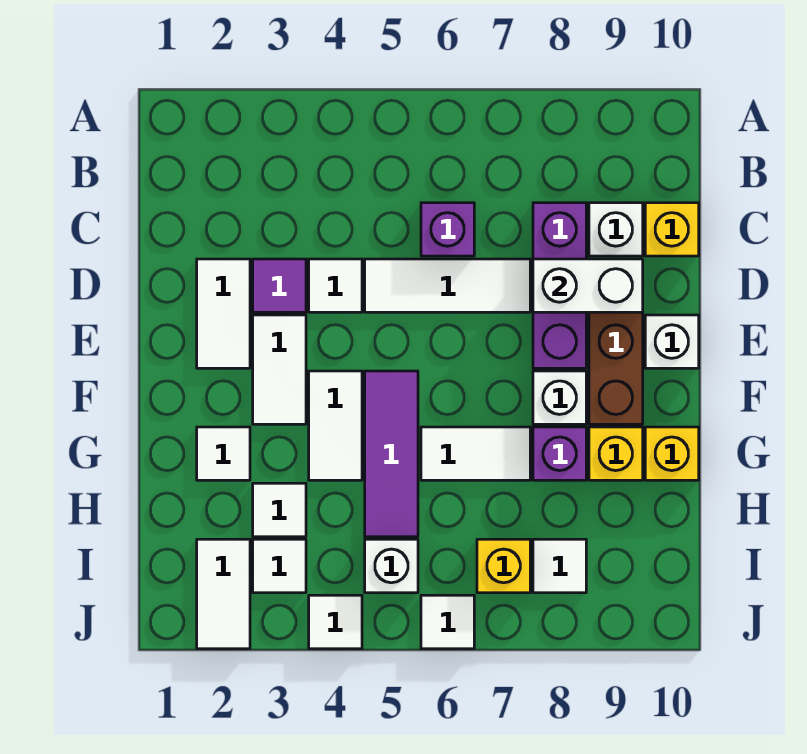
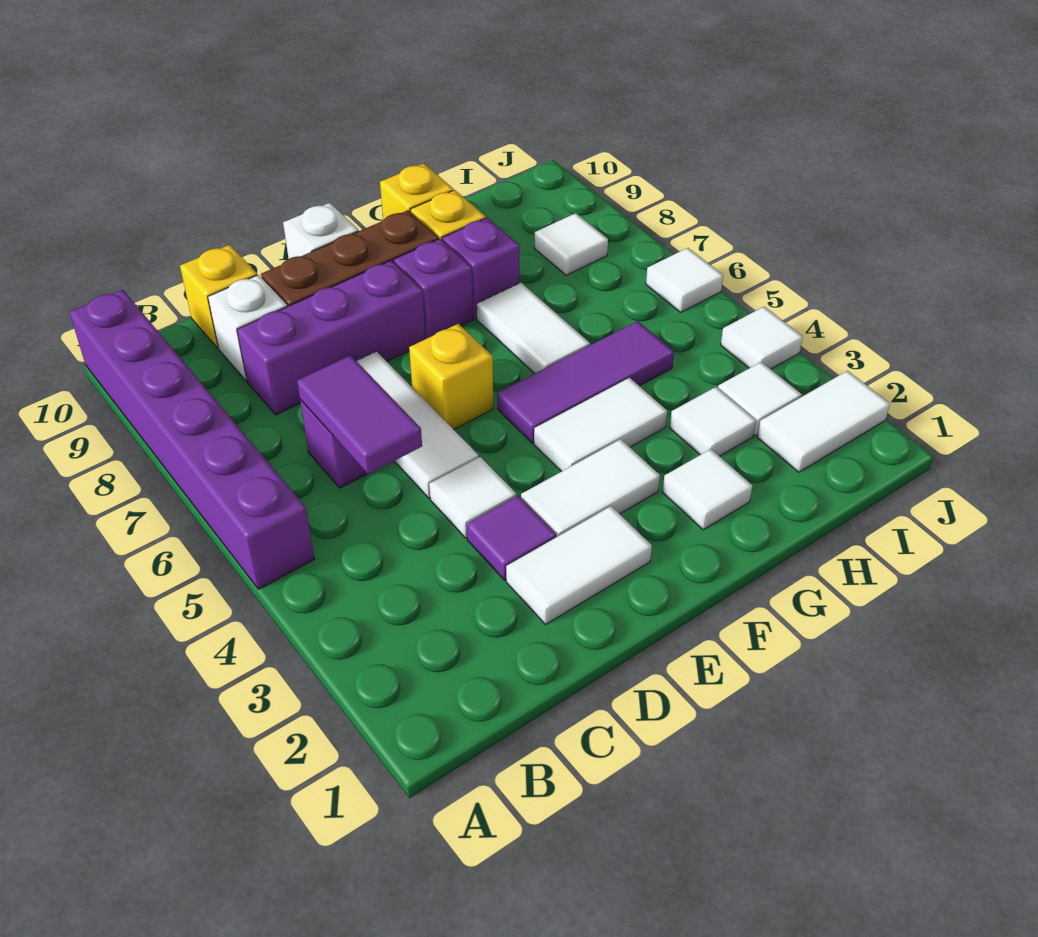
none -> purple 1x6 brick [70,290,314,589]
none -> purple 1x2 tile [297,355,422,474]
white 1x2 brick [533,259,643,312] -> none
white 1x1 brick [533,371,586,424] -> purple 1x1 brick [394,239,473,339]
white 1x1 brick [365,539,418,593] -> none
yellow 1x1 brick [477,539,530,593] -> yellow 1x1 brick moved to [409,324,494,430]

